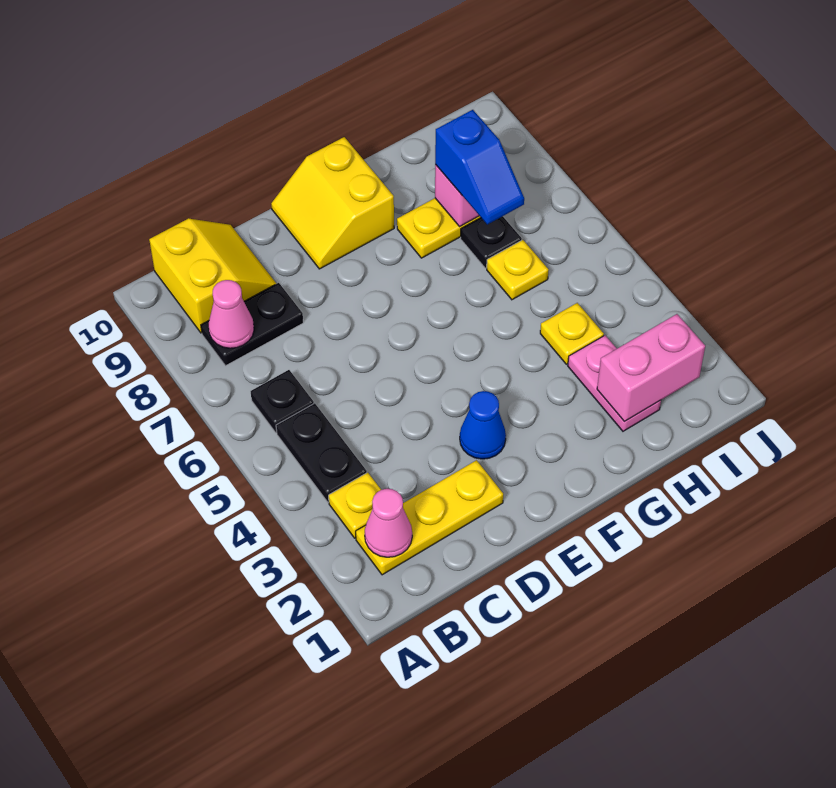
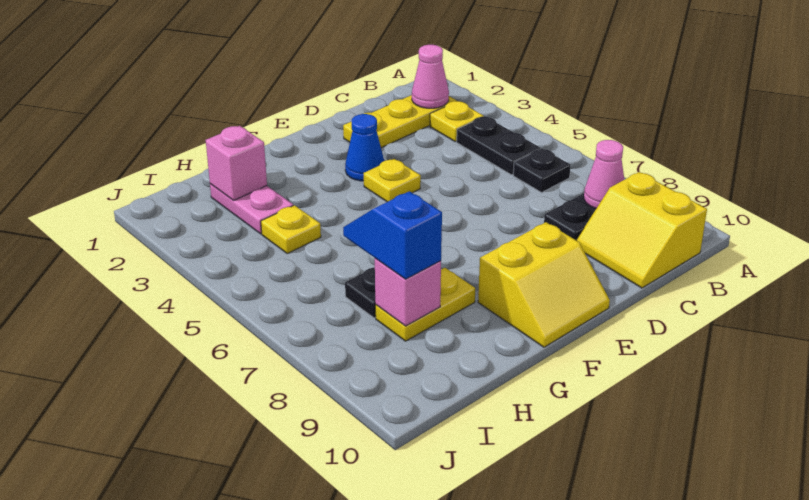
yellow 2x2 slope [271,137,394,269] -> yellow 2x2 slope turned to [478,222,610,347]
pink 1x2 brick [597,314,705,422] -> pink 1x1 brick [206,126,267,201]
yellow 1x1 plate [487,240,549,300] -> yellow 1x1 plate moved to [364,159,421,202]

